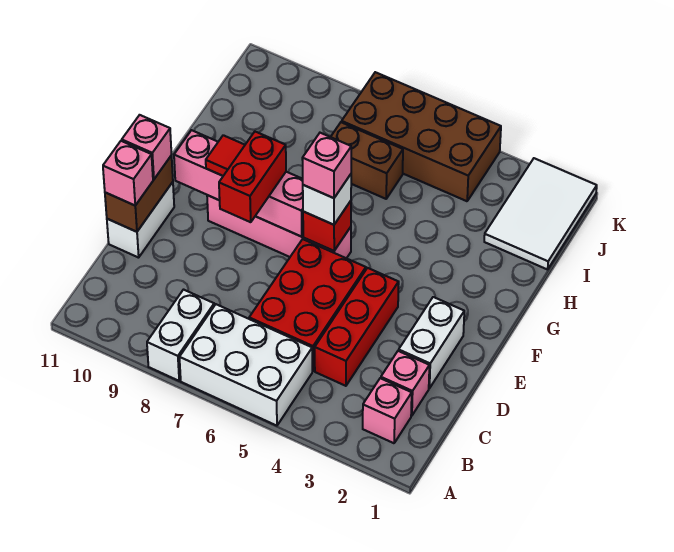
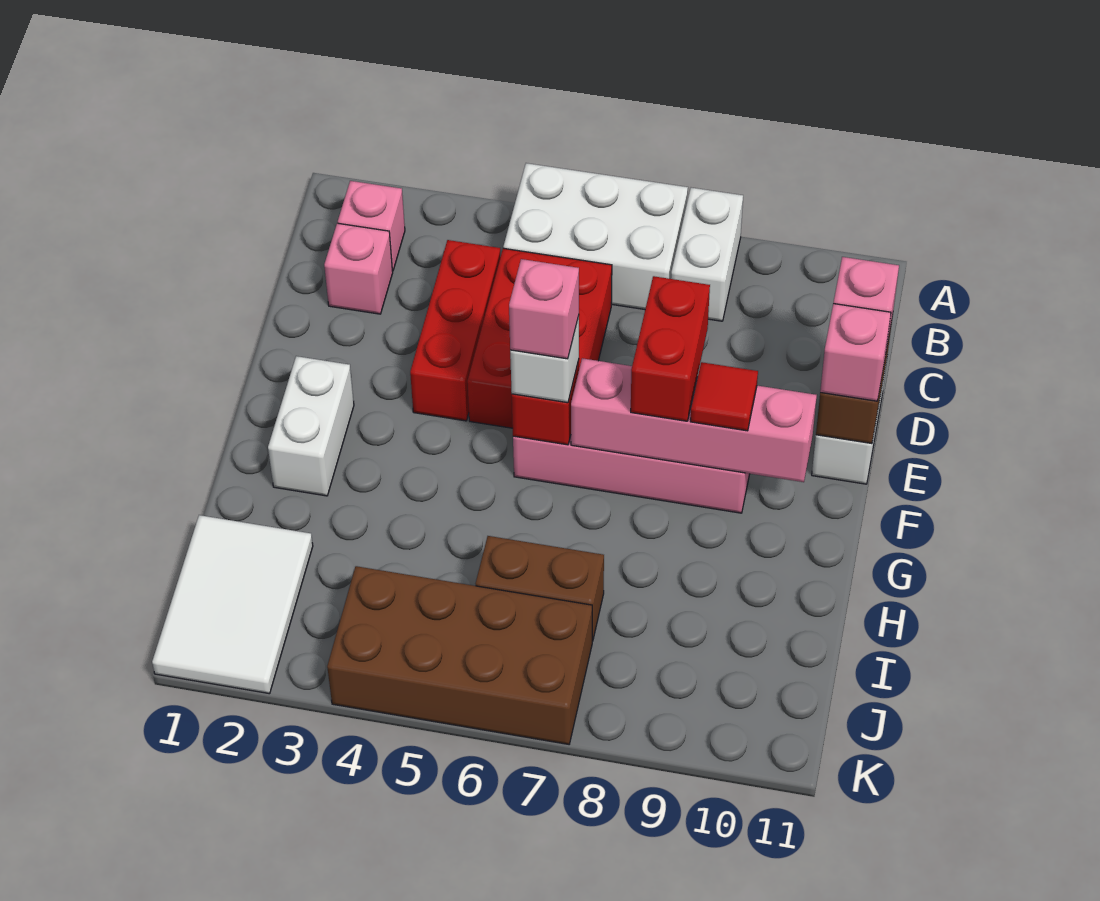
white 1x2 brick [399,297,464,388] -> white 1x2 brick moved to [268,356,354,496]

